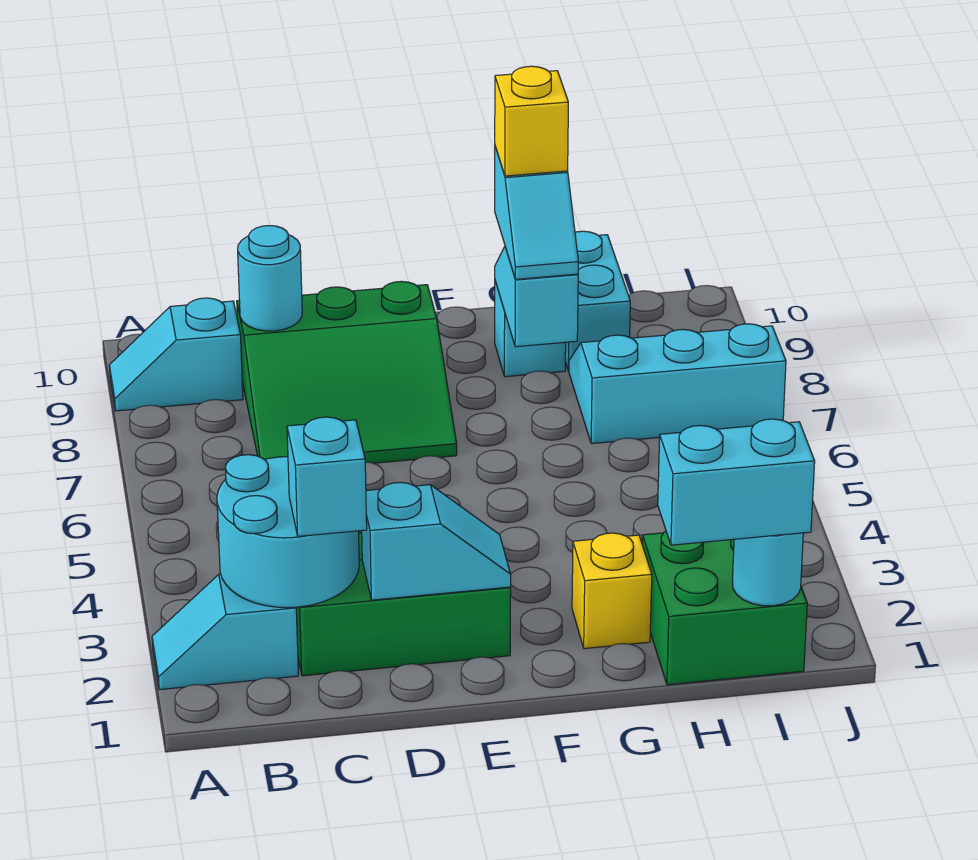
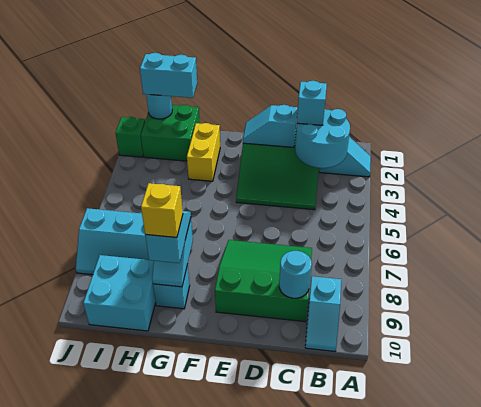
cyan 1x2 slope [109,298,243,411] -> cyan 1x2 slope turned to [305,276,341,351]
yellow 1x1 brick [572,533,652,649] -> yellow 1x2 brick [187,123,220,181]
cyan 1x2 brick [565,231,630,371] -> cyan 2x2 brick [83,255,156,331]
none -> green 1x1 brick [116,117,145,157]

